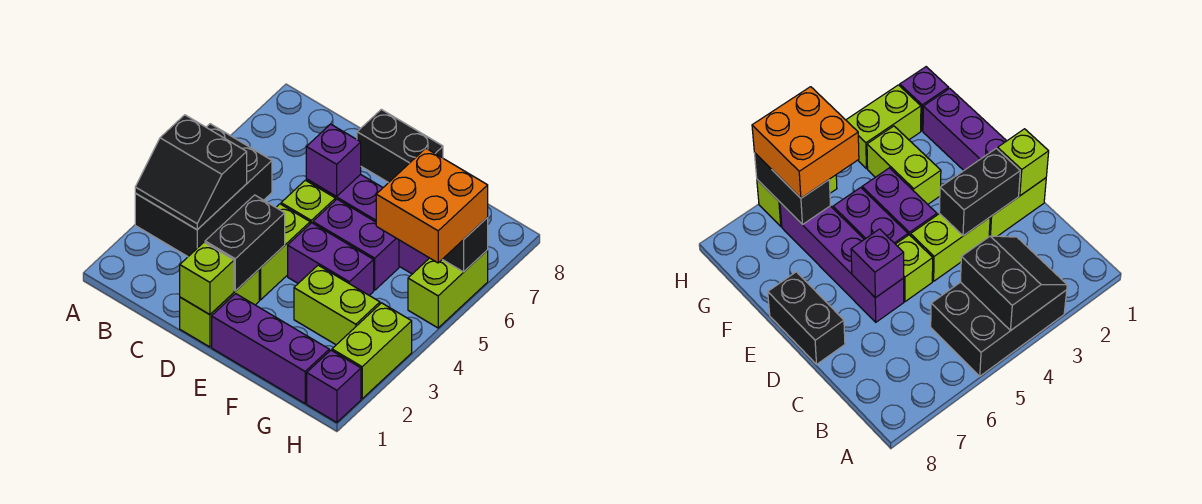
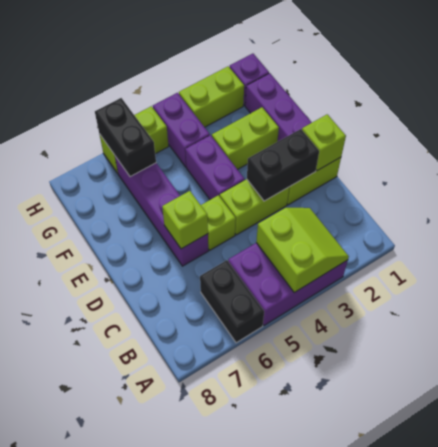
black 2x3 brick [135,124,272,257] -> purple 2x3 brick [228,243,348,325]
black 2x2 slope [135,115,247,230] -> lime 2x2 slope [256,208,349,293]
purple 1x1 brick [306,124,361,196] -> lime 1x1 brick [162,191,208,249]
black 1x2 brick [357,109,443,183] -> black 1x2 brick moved to [200,260,264,343]
purple 1x2 brick [313,199,399,290] -> purple 1x2 brick moved to [153,93,210,167]
lime 1x2 brick [294,265,380,345] -> lime 1x2 brick turned to [212,107,279,170]
orange 2x2 brick [376,148,488,263] -> none

